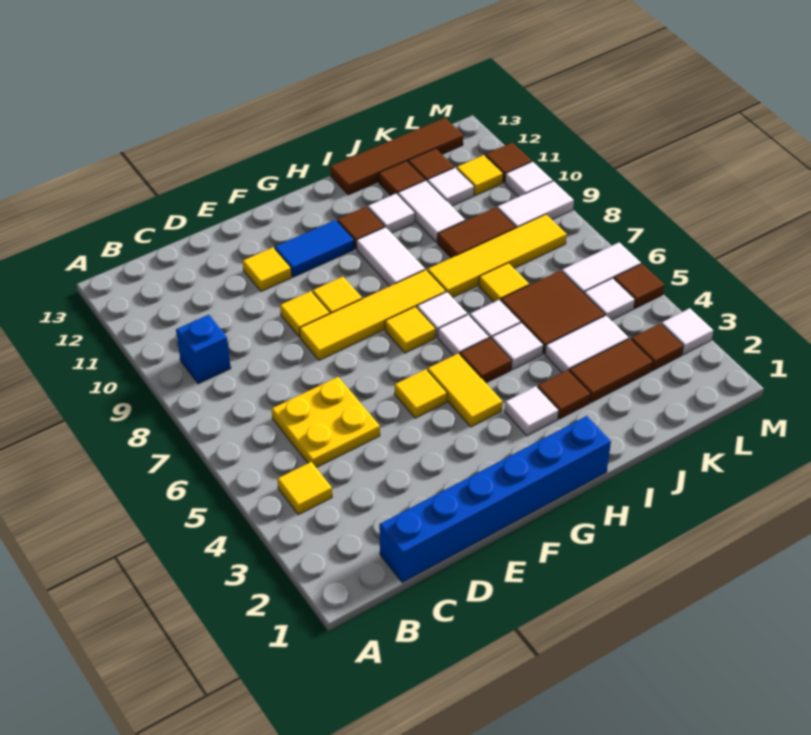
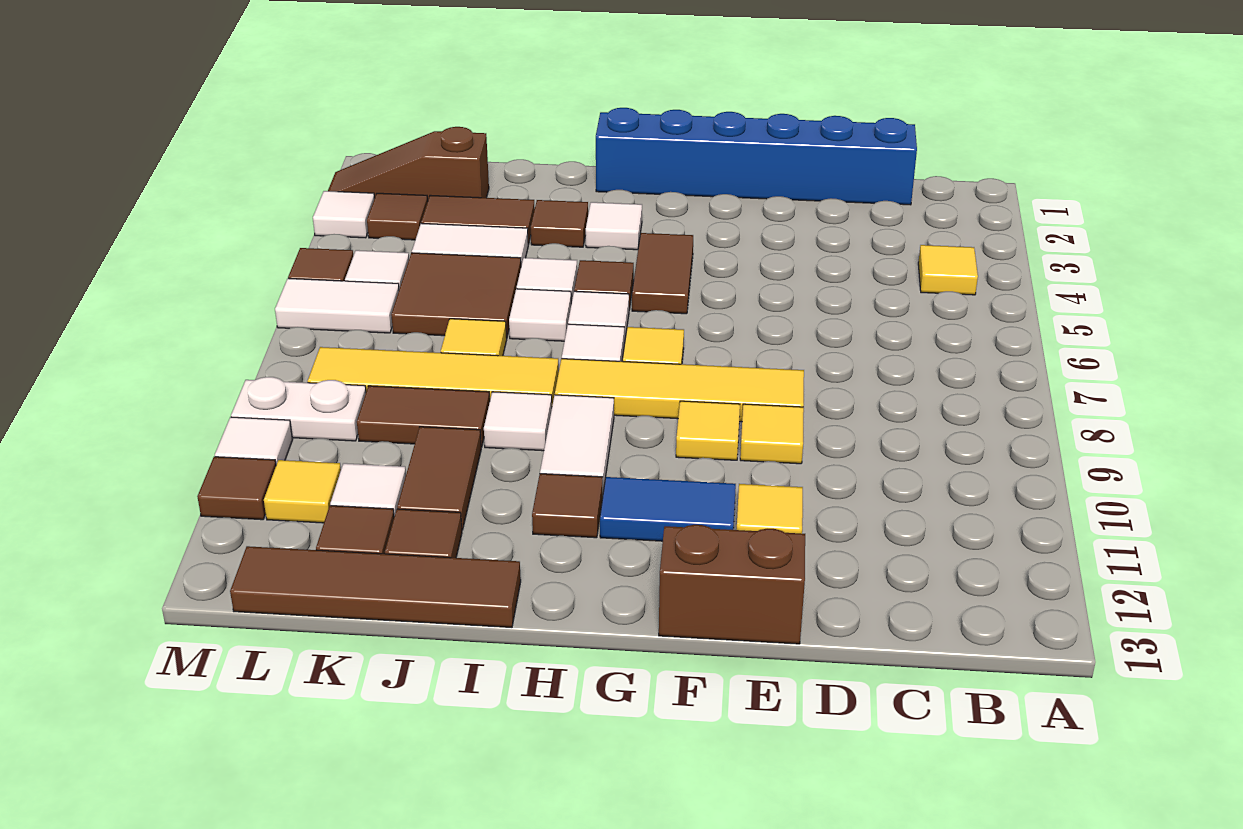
blue 1x1 brick [176,315,231,384] -> none
yellow 2x2 plate [272,377,380,468] -> none
none -> brown 1x2 brick [659,525,805,644]
yellow 1x1 tile [395,369,447,418] -> none
yellow 1x2 tile [427,353,503,427] -> brown 1x2 tile [632,233,693,314]
white 1x1 tile [368,193,415,233] -> white 1x1 tile moved to [484,392,552,451]
white 1x2 tile [398,180,465,243] -> brown 1x2 tile [397,427,481,530]
none -> brown 1x3 slope [328,127,489,200]
white 1x2 tile [497,181,574,228] -> white 1x2 plate [231,377,366,441]

